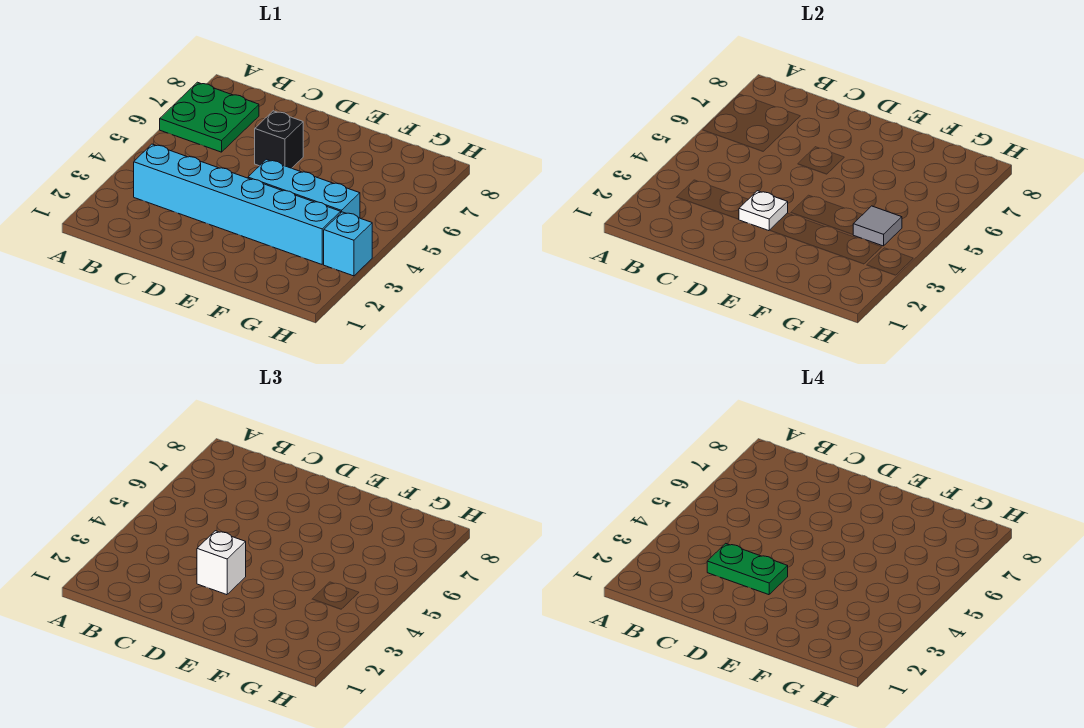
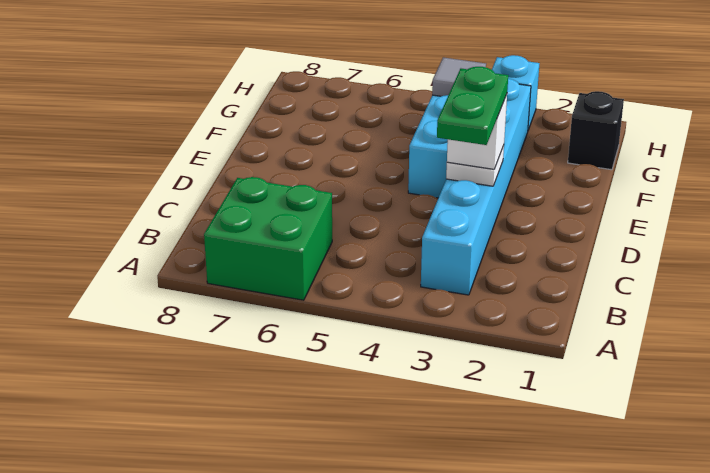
green 2x2 plate [160,82,259,152] -> green 2x2 brick [204,177,332,300]
black 1x1 brick [255,111,303,168] -> black 1x1 brick moved to [568,91,624,170]

